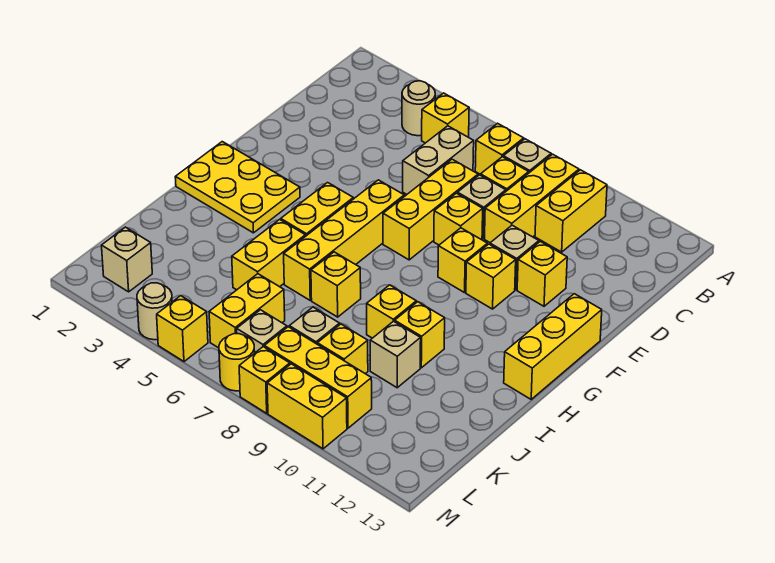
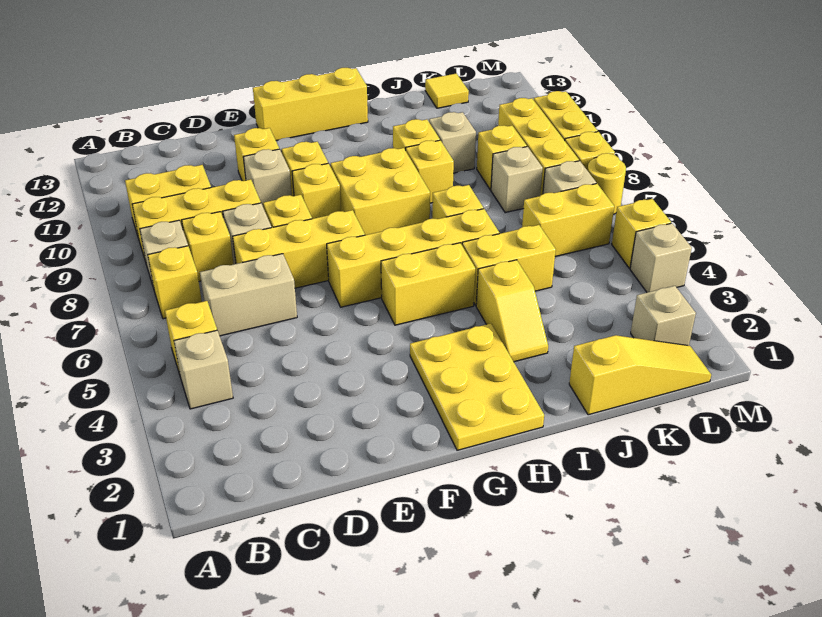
tan 1x1 round brick [402,81,435,136] -> tan 1x1 brick [174,330,233,409]
none -> yellow 2x2 brick [331,148,430,235]
none -> yellow 1x2 slope [476,260,548,362]
none -> yellow 1x3 slope [569,335,711,415]
none -> yellow 1x1 tile [425,73,469,108]
tan 1x1 round brick [137,283,172,340] -> tan 1x1 brick [630,223,692,292]

